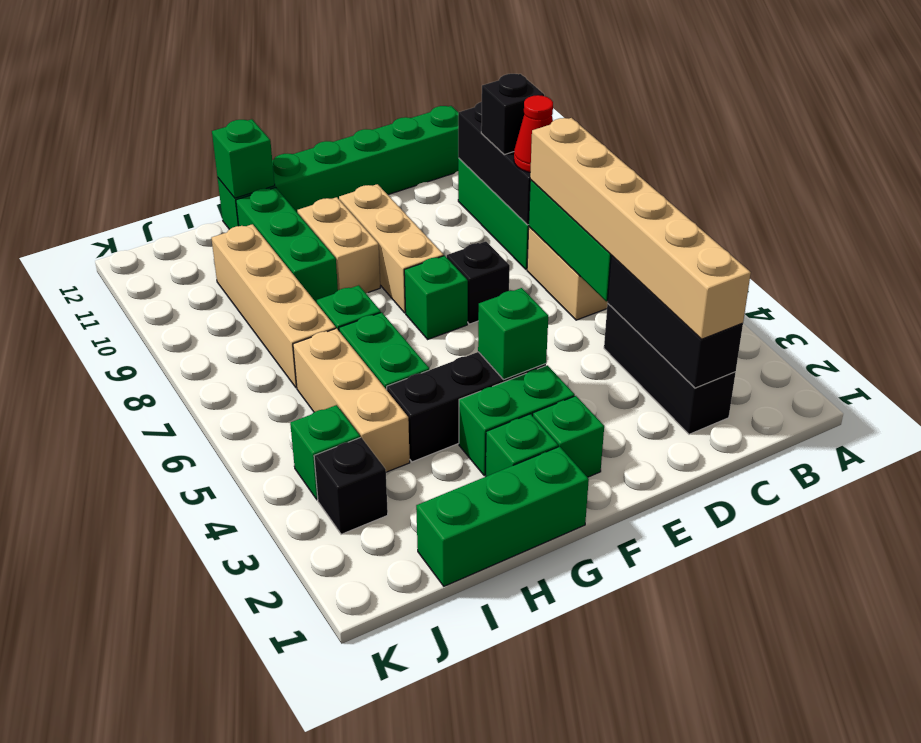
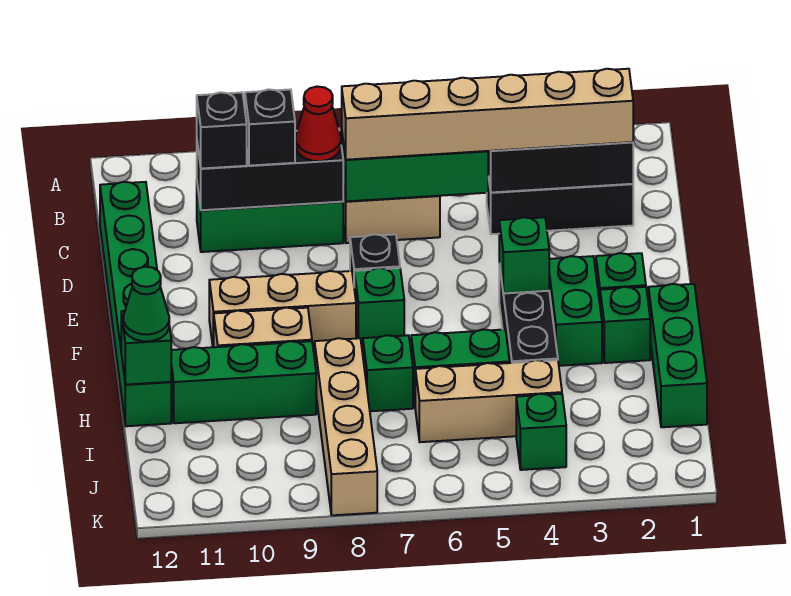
none -> green 1x1 cone [123,267,169,341]
tan 1x4 brick [211,224,336,388] -> tan 1x4 brick turned to [315,338,377,515]
black 1x1 brick [314,438,388,534] -> black 1x1 brick moved to [197,92,247,169]

